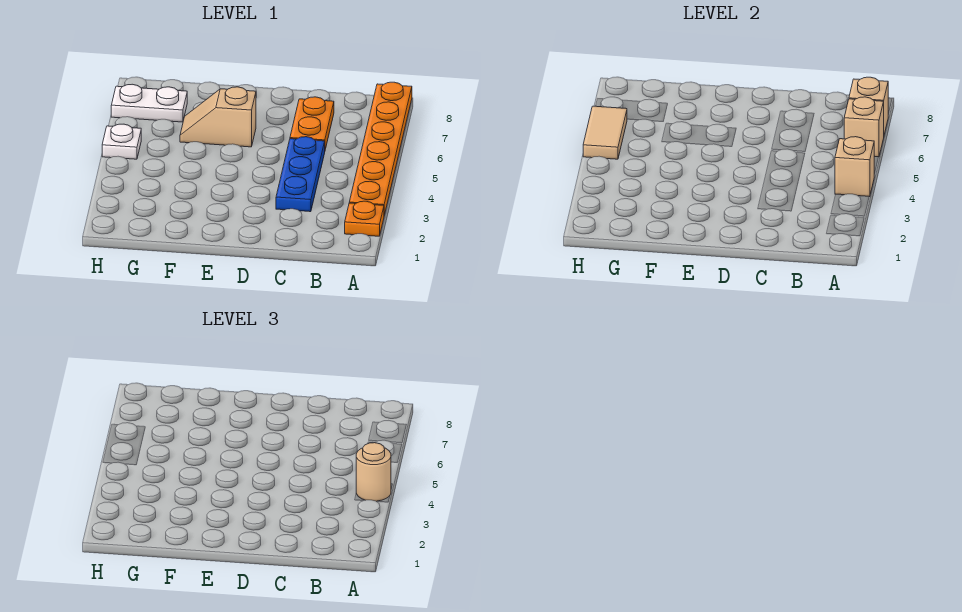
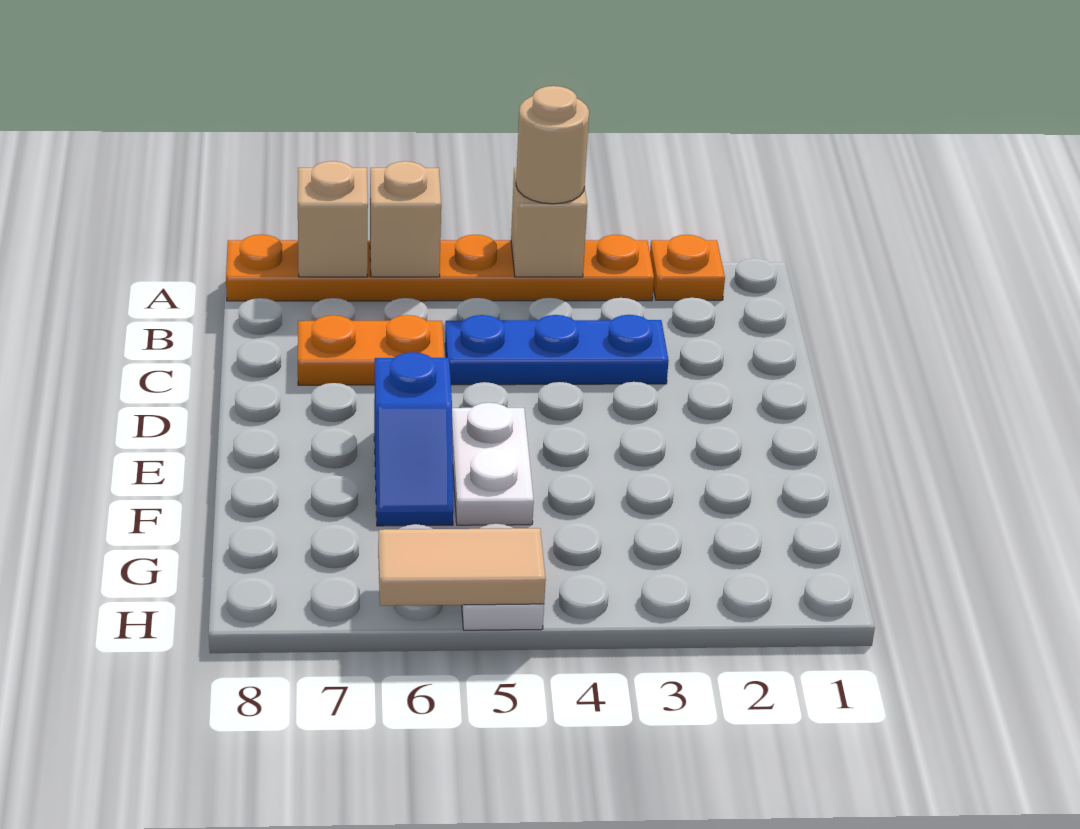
tan 1x2 slope [180,87,256,147] -> blue 1x2 slope [374,352,453,526]
white 1x2 plate [111,84,187,122] -> white 1x2 plate moved to [452,403,534,525]

